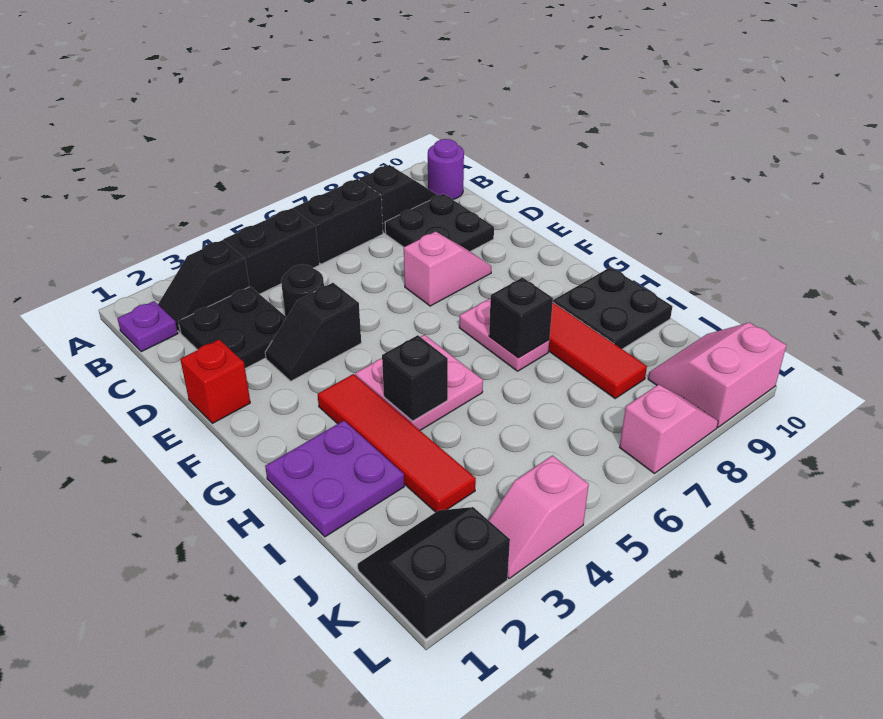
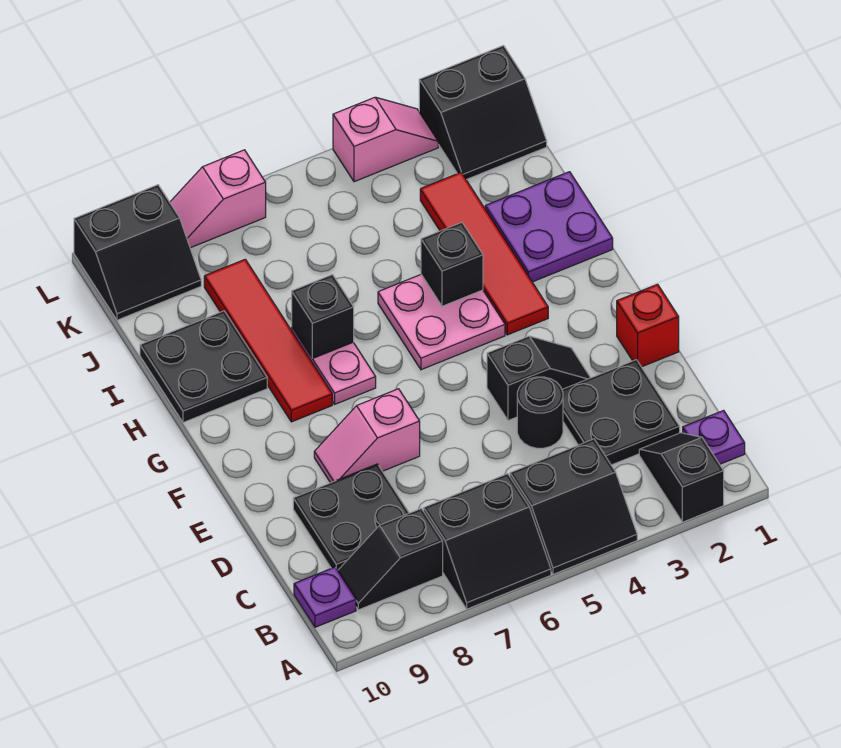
black 1x2 slope [158,240,250,333] -> black 1x2 slope turned to [639,433,724,522]
purple 1x1 round brick [428,139,464,199] -> purple 1x1 plate [294,567,356,627]
pink 2x2 slope [648,323,786,427] -> black 2x2 slope [74,185,201,320]

